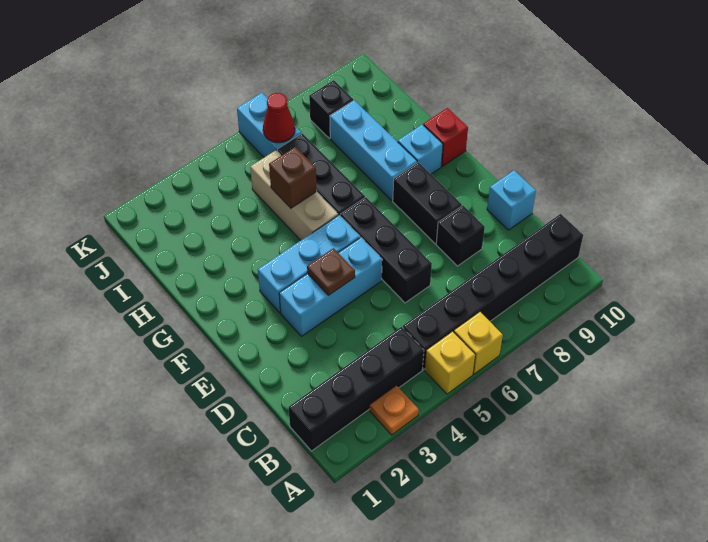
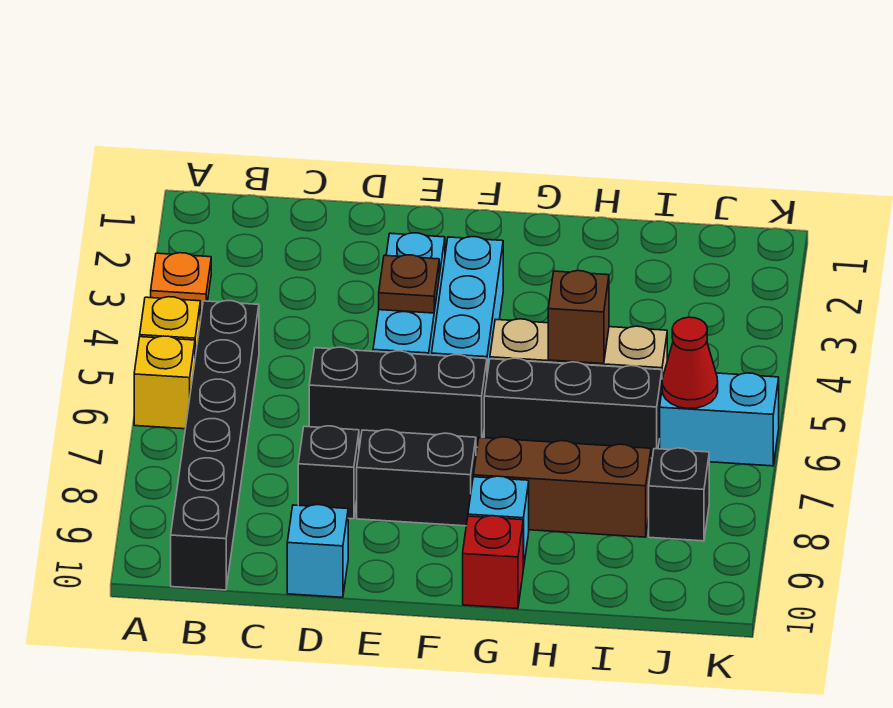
black 1x4 brick [289,327,424,451] -> none
cyan 1x3 brick [330,100,417,200] -> brown 1x3 brick [473,437,651,537]

